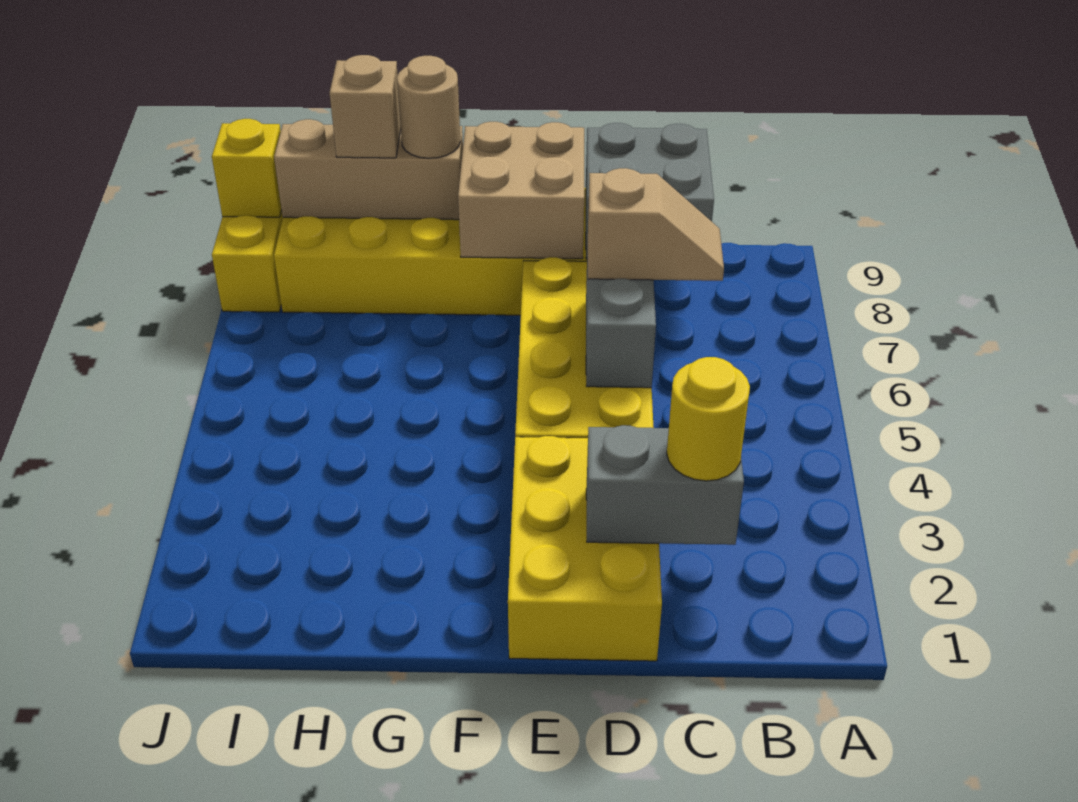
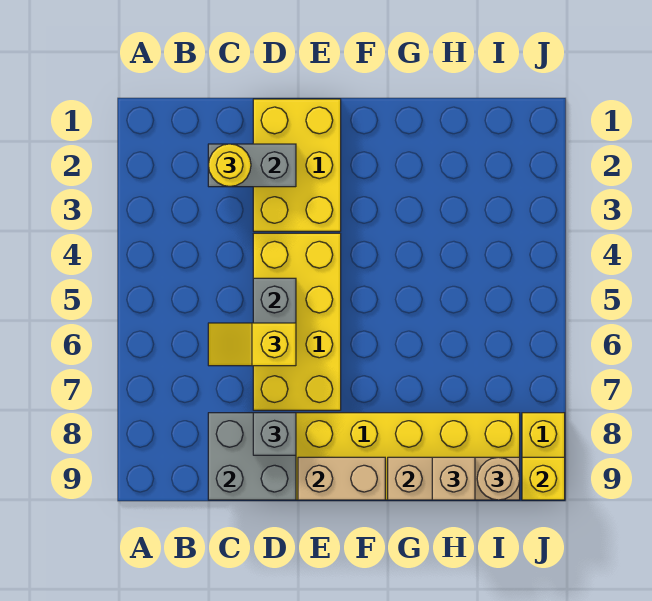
tan 1x2 slope [588,168,724,281] -> yellow 1x2 slope [208,323,296,366]
none -> grey 1x1 brick [253,413,296,455]
tan 2x2 brick [458,122,584,259] -> tan 1x2 brick [298,457,385,500]
tan 1x1 round brick [397,56,460,158] -> tan 1x1 round brick moved to [477,457,520,500]

